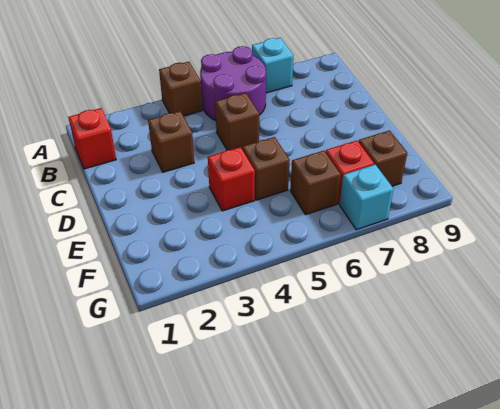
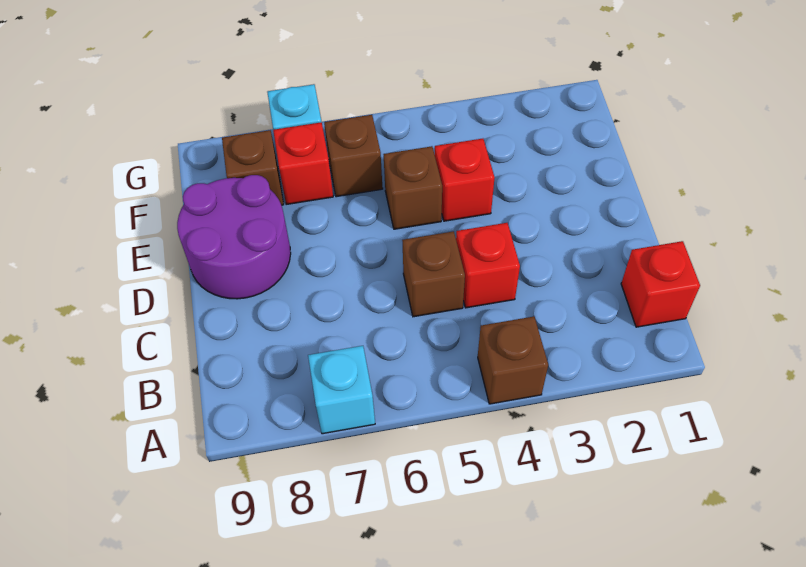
purple 2x2 round brick [200,46,266,120] -> purple 2x2 round brick moved to [177,175,291,299]
brown 1x1 brick [148,111,194,172] -> none
none -> red 1x1 brick [456,223,520,308]

